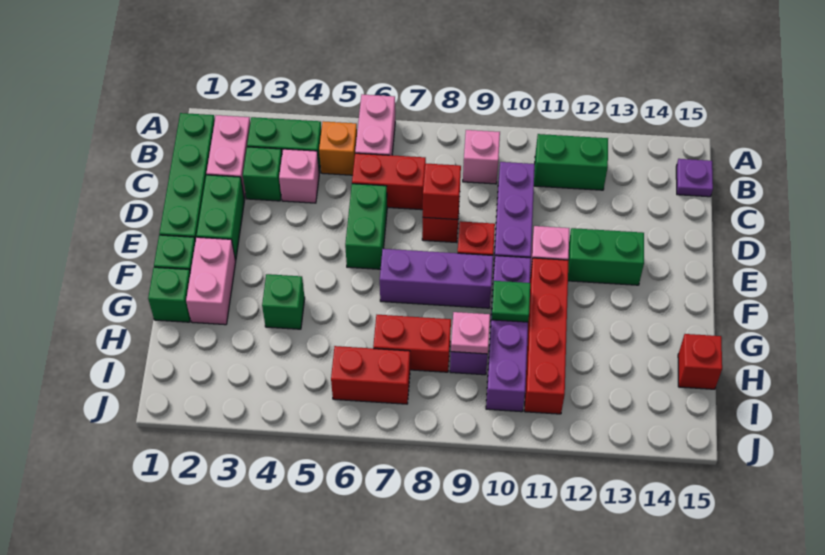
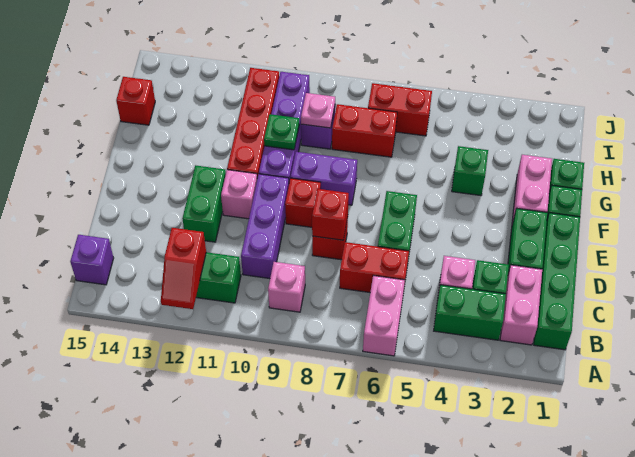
none -> red 1x2 slope [161,228,206,309]
orange 1x1 brick [319,121,357,175] -> none
purple 1x1 plate [676,159,713,197] -> purple 1x1 brick [70,235,114,285]
green 1x2 brick [568,228,644,285] -> green 1x2 brick turned to [182,165,226,242]
purple 1x3 brick [380,249,493,308] -> purple 1x2 brick [291,152,357,205]

